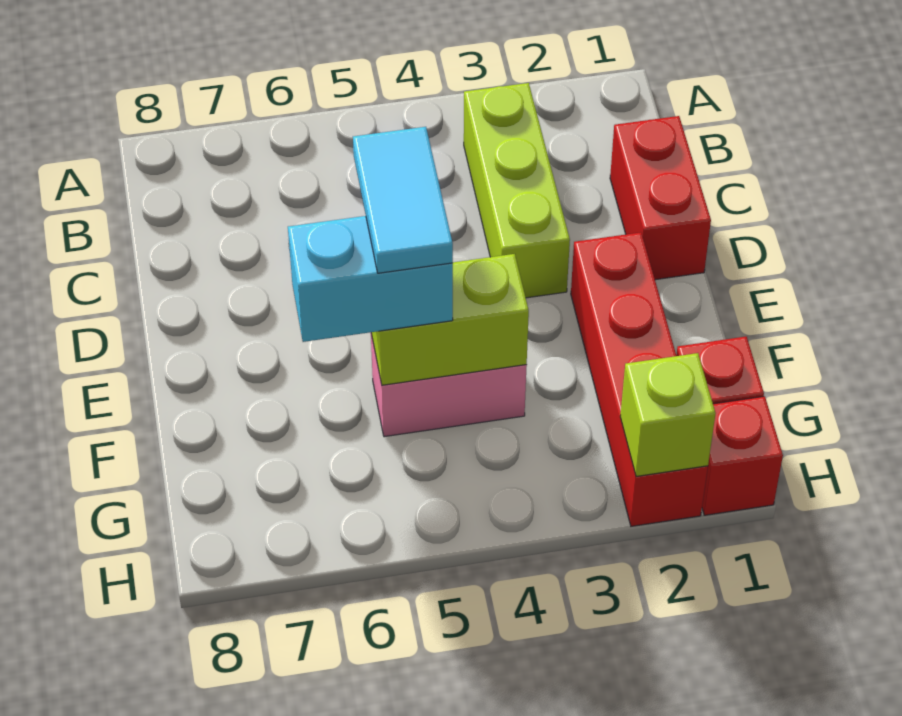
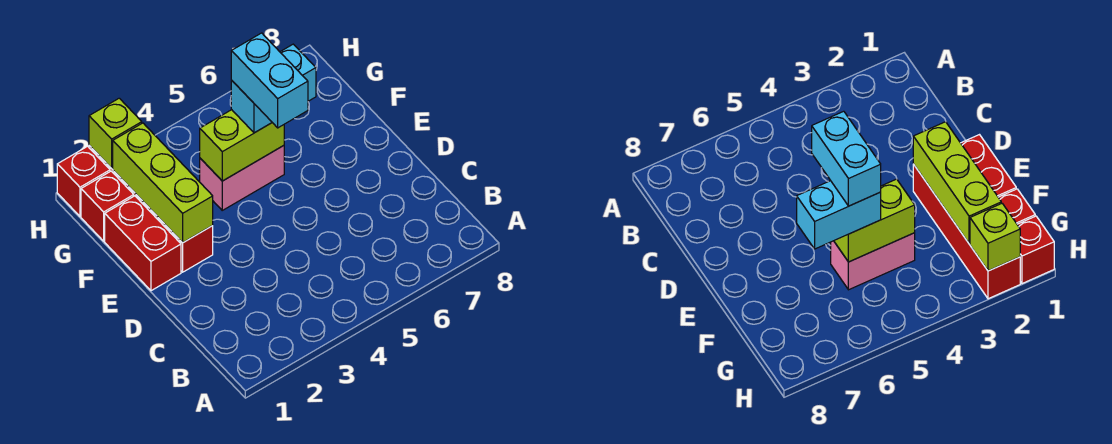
lime 1x3 brick [464,83,570,298] -> lime 1x3 brick moved to [113,123,213,243]
red 1x2 brick [610,116,711,280] -> red 1x2 brick moved to [105,196,181,291]
cyan 1x2 tile [353,127,453,273] -> cyan 1x2 brick [231,33,308,128]

